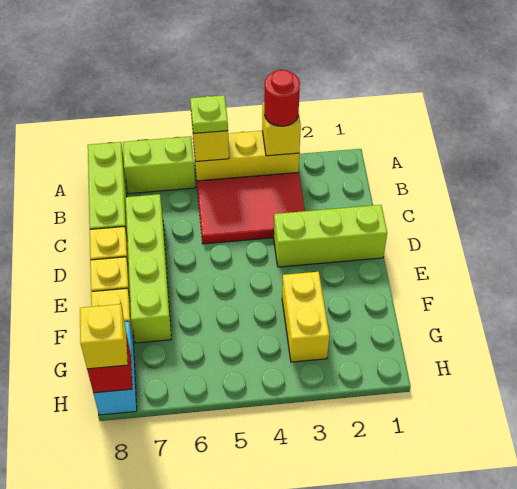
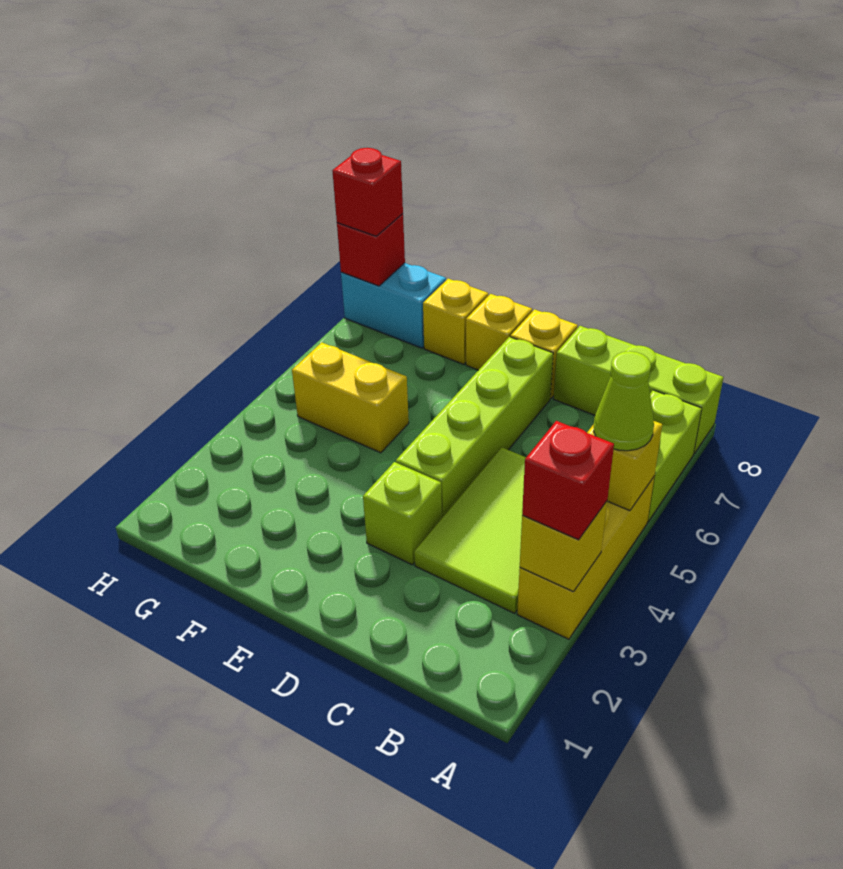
red 1x1 round brick [264,70,300,126] -> red 1x1 brick [522,421,614,540]
lime 1x1 plate [190,95,228,133] -> lime 1x1 cone [594,351,654,451]
red 2x3 tile [197,172,305,244] -> lime 2x3 tile [414,448,526,613]
lime 1x4 brick [126,194,171,343] -> lime 1x4 brick turned to [396,337,553,518]
lime 1x3 brick [274,205,387,267] -> lime 1x1 brick [363,462,442,565]
yellow 1x2 brick [282,272,329,362] -> yellow 1x2 brick moved to [292,342,409,453]
yellow 1x1 brick [80,304,128,369] -> red 1x1 brick [332,148,403,236]

